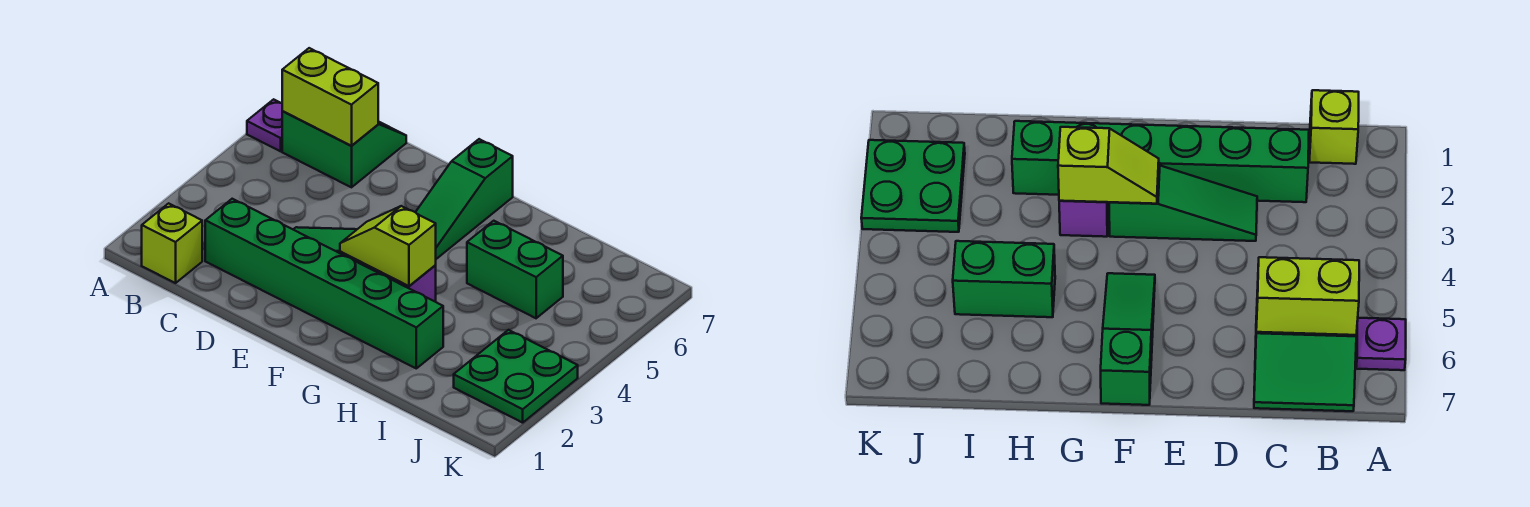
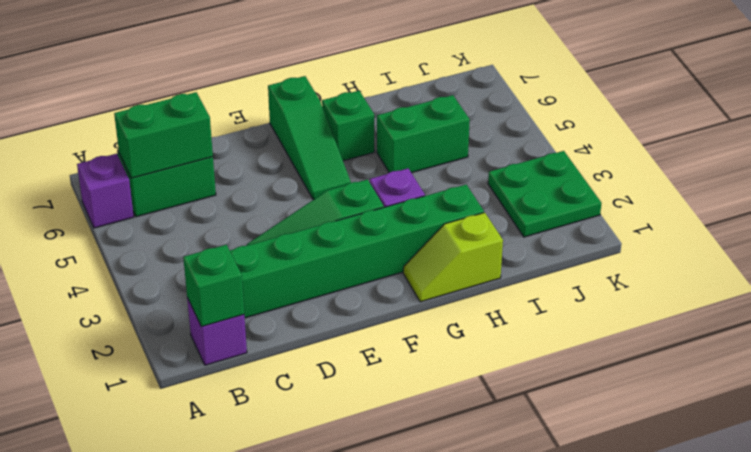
purple 1x1 plate [247,99,282,151] -> purple 1x1 brick [77,154,134,228]
lime 1x1 brick [142,203,202,283] -> purple 1x1 brick [187,298,247,365]
none -> green 1x1 brick [183,245,244,327]
lime 1x2 brick [282,48,378,146] -> green 1x2 brick [114,92,213,178]
lime 1x2 slope [340,206,436,286] -> lime 1x2 slope moved to [403,213,503,302]
none -> green 1x1 brick [322,91,374,161]

